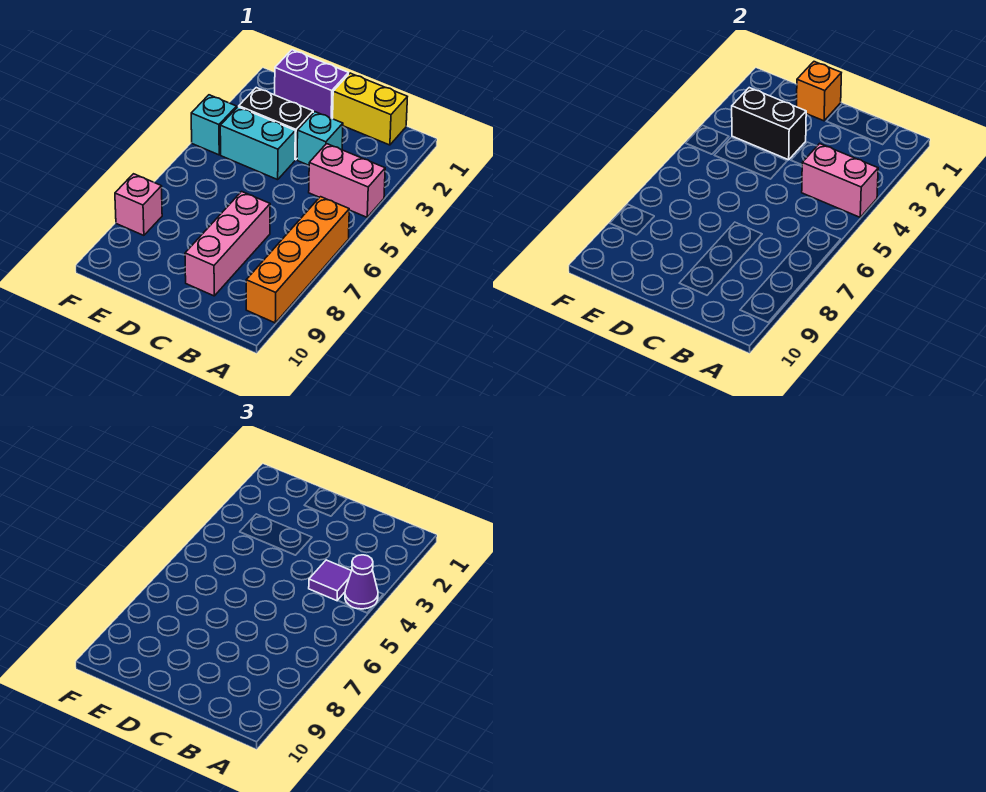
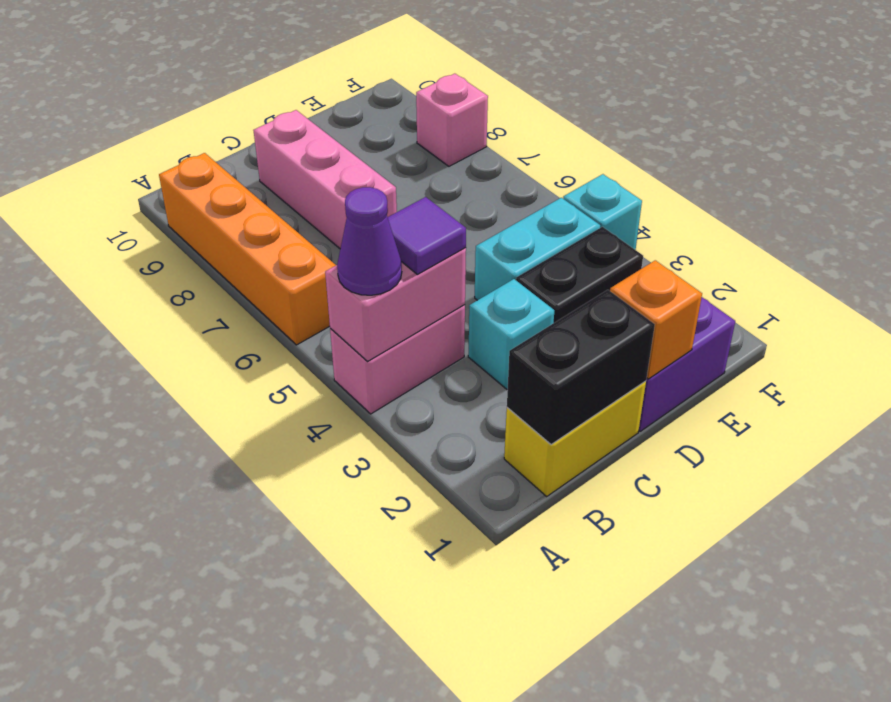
black 1x2 brick [732,88,806,160] -> black 1x2 brick moved to [507,290,655,445]

